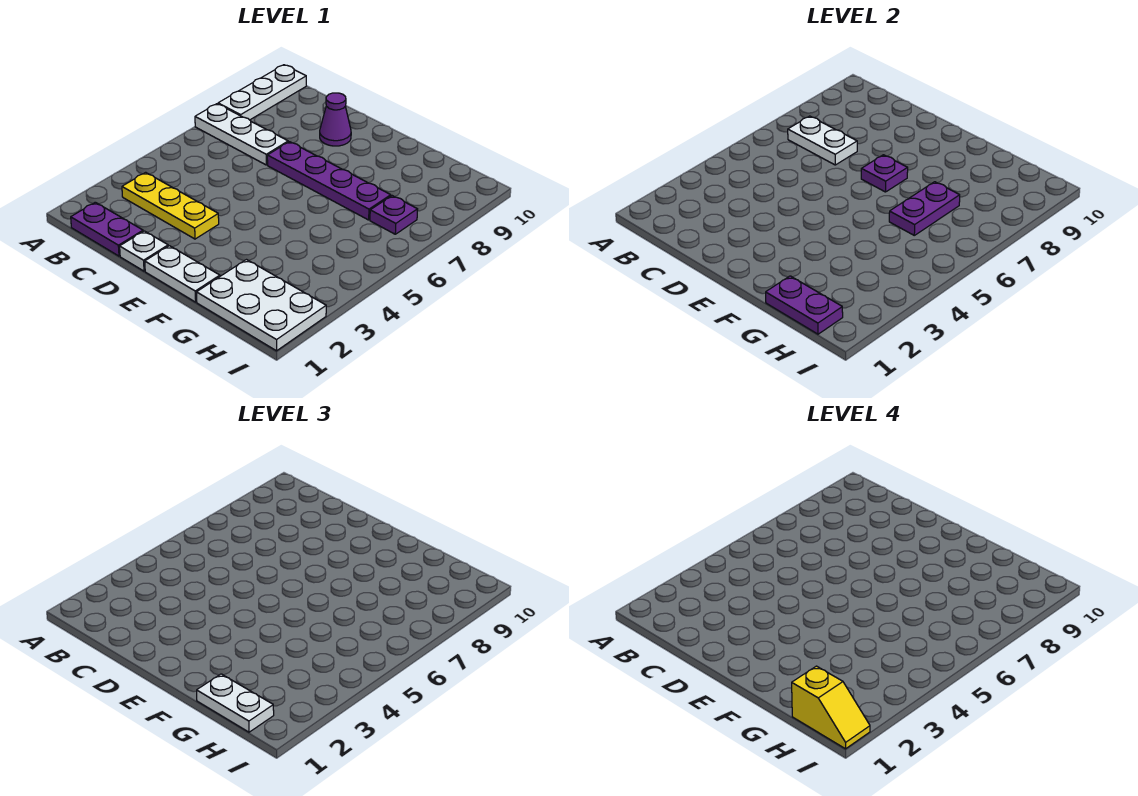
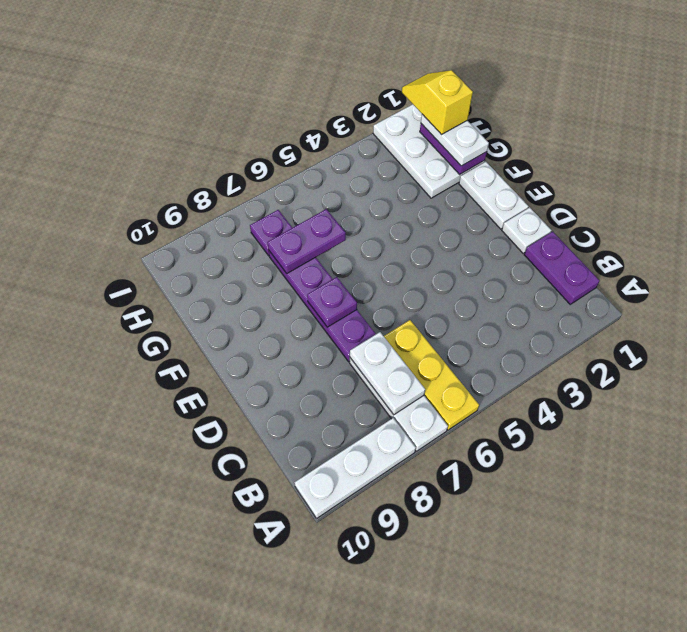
yellow 1x3 plate [122,172,219,239] -> yellow 1x3 plate moved to [384,320,479,430]
purple 1x1 cone [320,93,351,146] -> none

